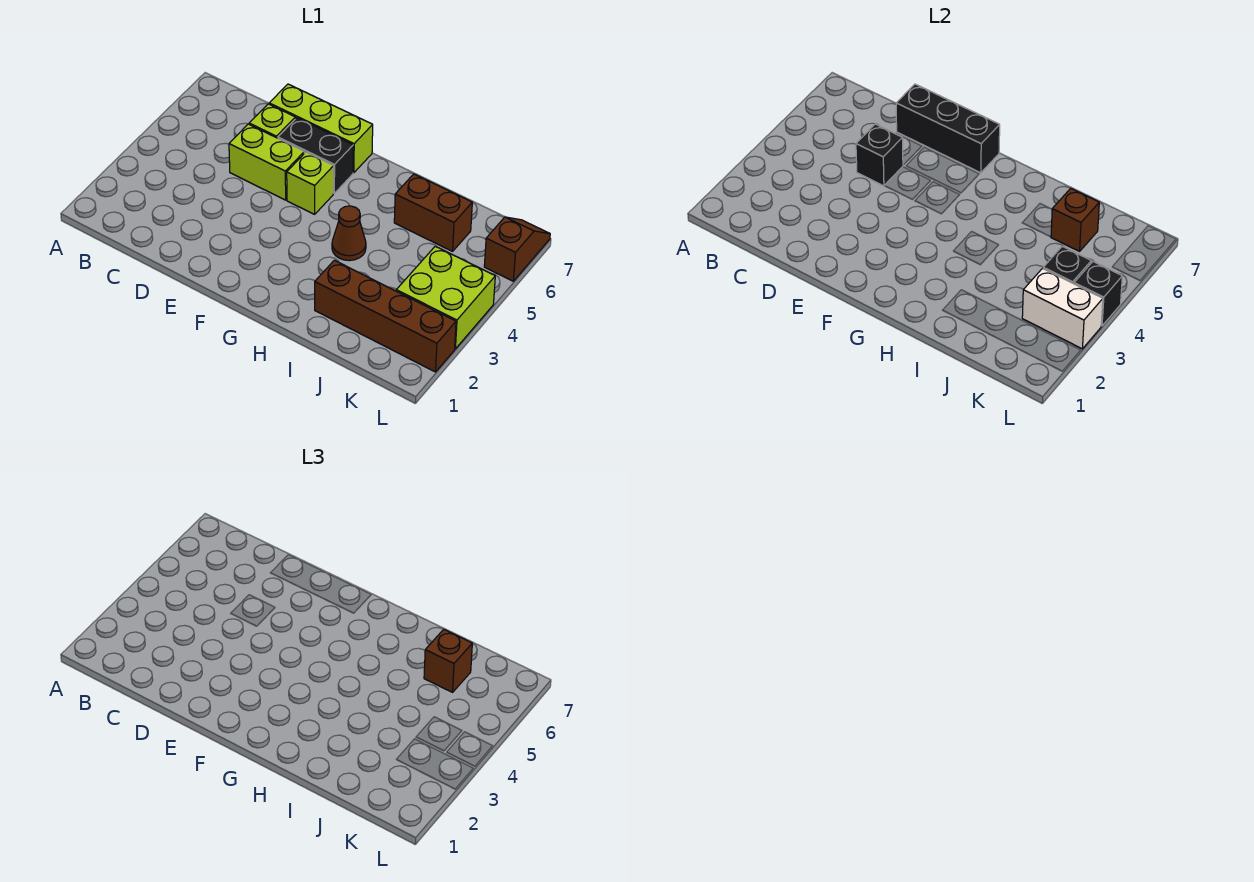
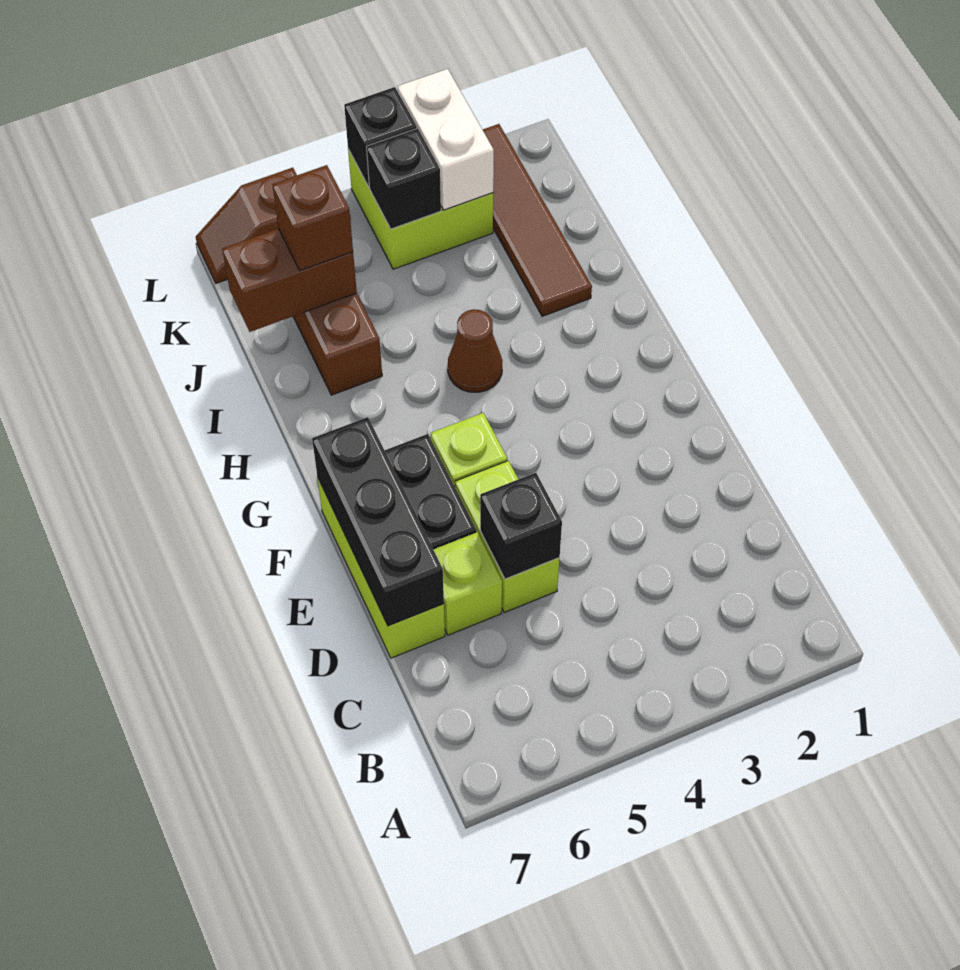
brown 1x4 brick [315,260,456,372] -> brown 1x4 tile [483,124,592,316]
brown 1x1 brick [1051,188,1099,251] -> brown 1x2 brick [222,229,357,332]

